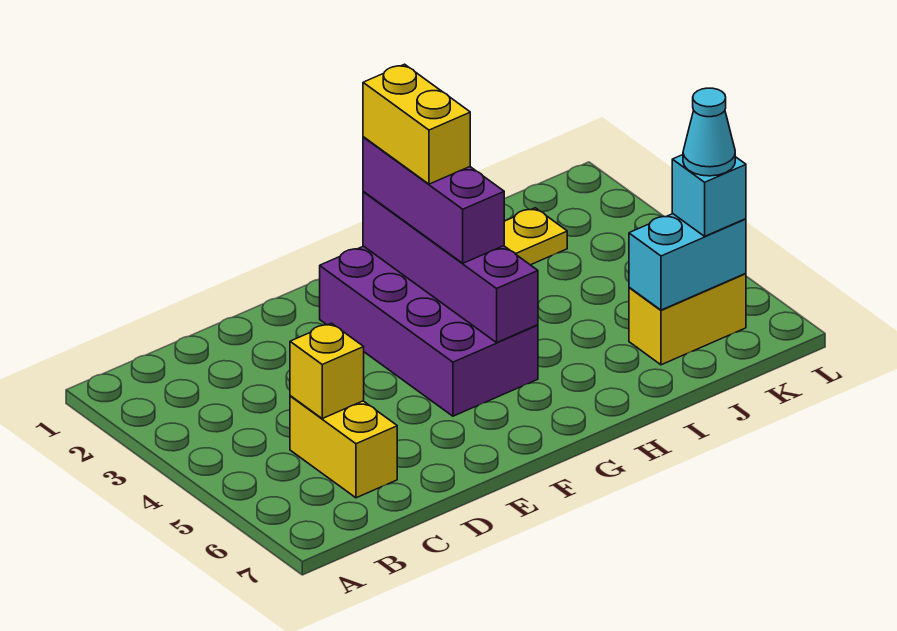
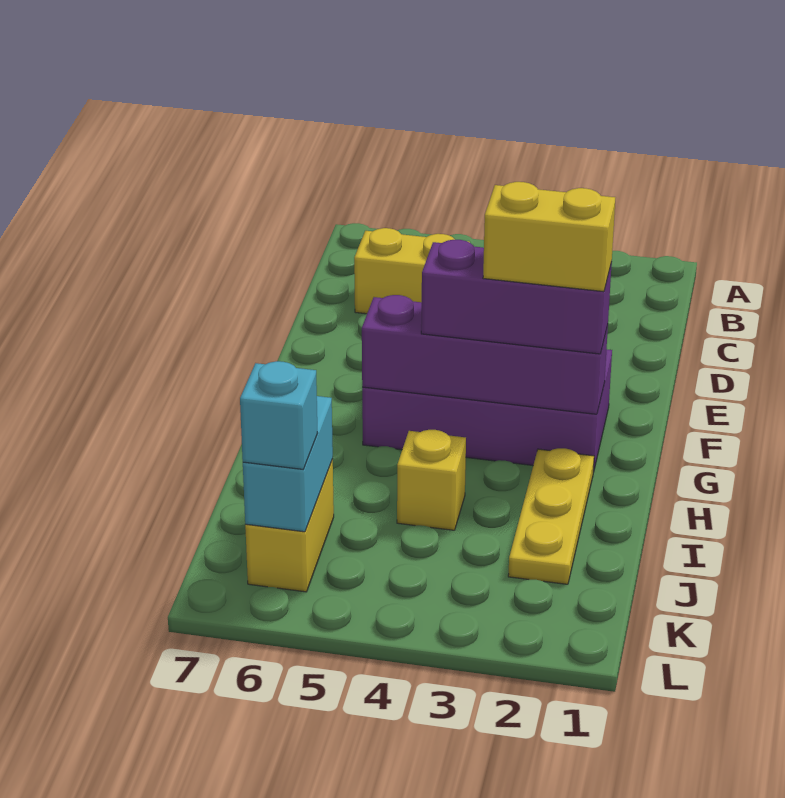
yellow 1x1 brick [290,323,364,418] -> yellow 1x1 brick moved to [397,430,466,530]
cyan 1x1 cone [683,88,735,176] -> none

